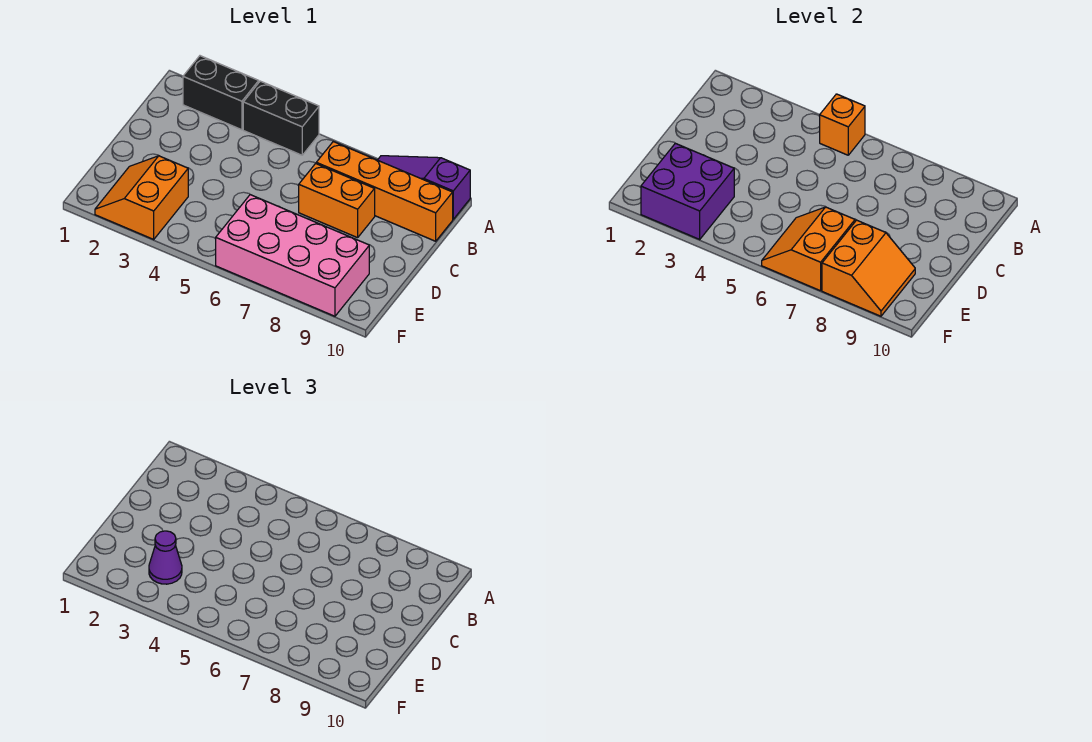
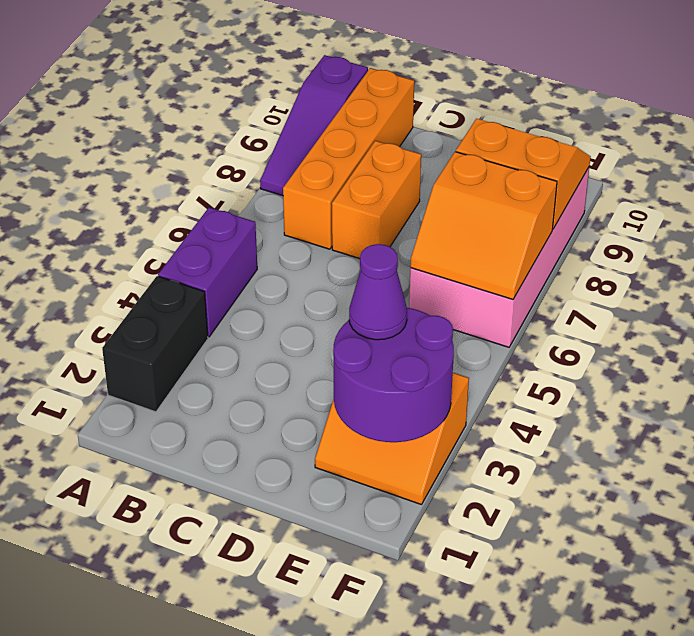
black 1x2 brick [243,81,319,155] -> purple 1x2 brick [158,207,257,337]
orange 1x1 brick [820,94,865,155] -> none
purple 2x2 brick [641,143,734,239] -> purple 2x2 round brick [333,308,454,442]

